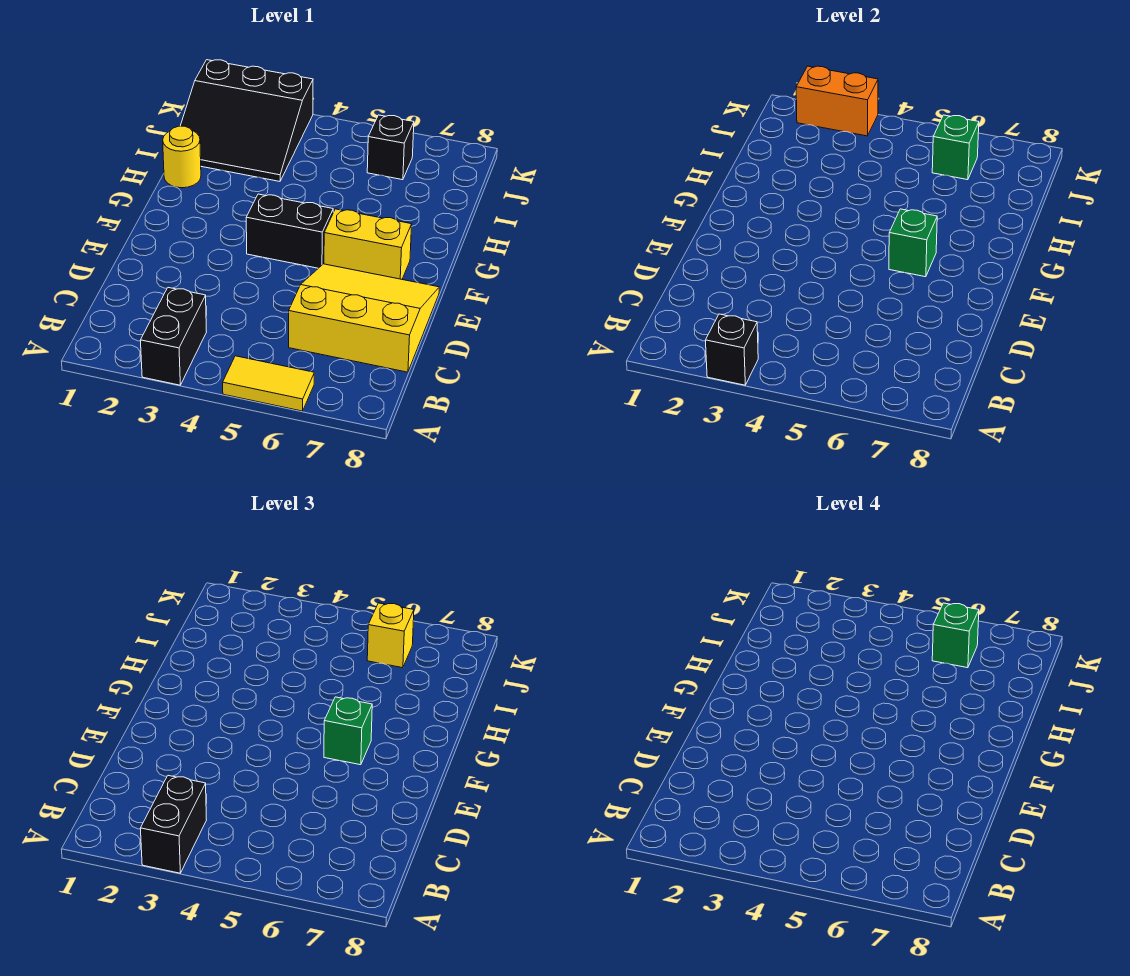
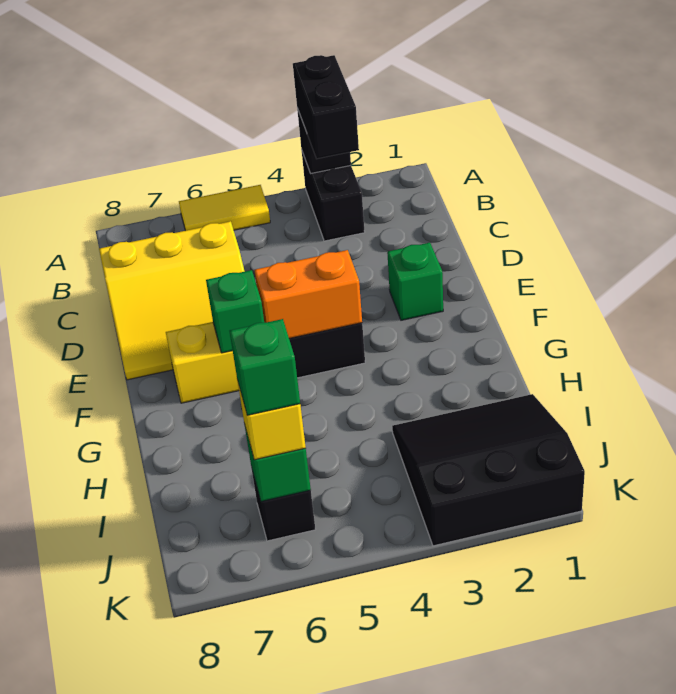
green 1x1 brick [324,697,372,765] -> green 1x1 brick moved to [387,243,443,320]
yellow 1x1 round brick [163,126,201,188] -> none
orange 1x2 brick [796,66,878,136] -> orange 1x2 brick moved to [254,250,362,338]

